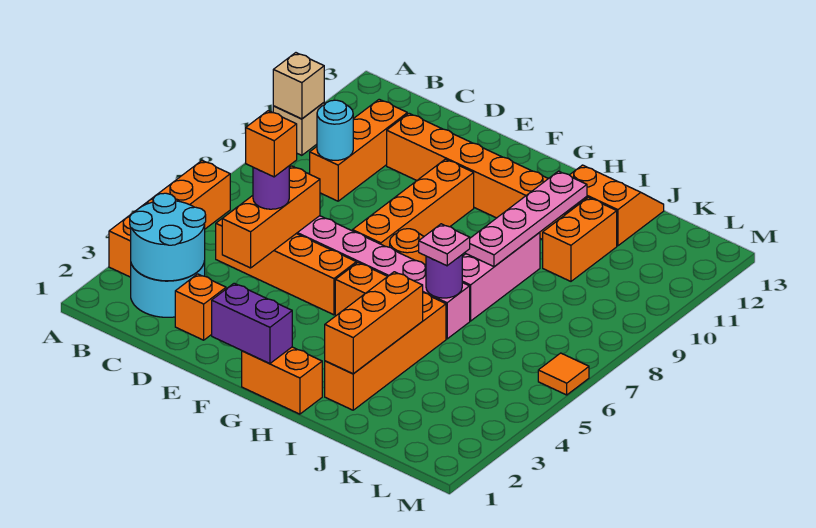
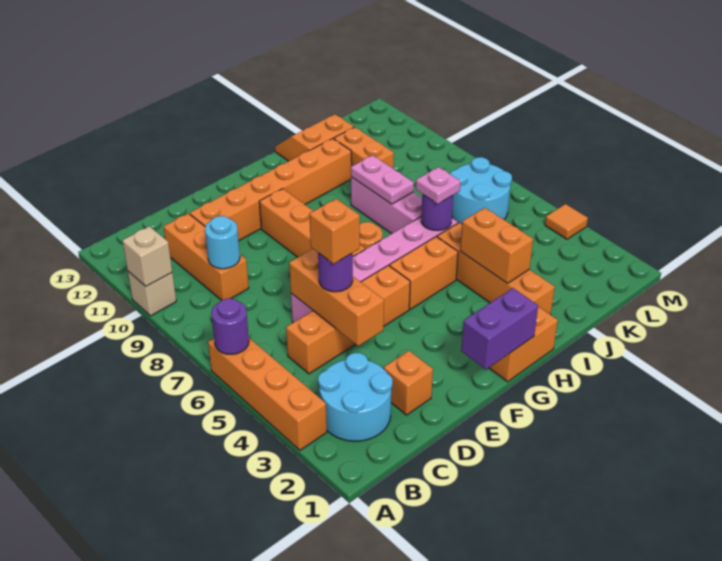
none -> purple 1x1 round brick [211,299,249,354]
cyan 2x2 round brick [130,193,206,281] -> cyan 2x2 round brick moved to [450,157,512,224]
orange 1x3 brick [325,272,423,374] -> orange 1x2 brick [460,208,533,283]
pink 1x4 plate [466,171,587,267] -> pink 1x2 plate [351,155,414,204]
orange 1x1 tile [538,353,589,395] -> orange 1x1 tile moved to [545,204,588,239]

